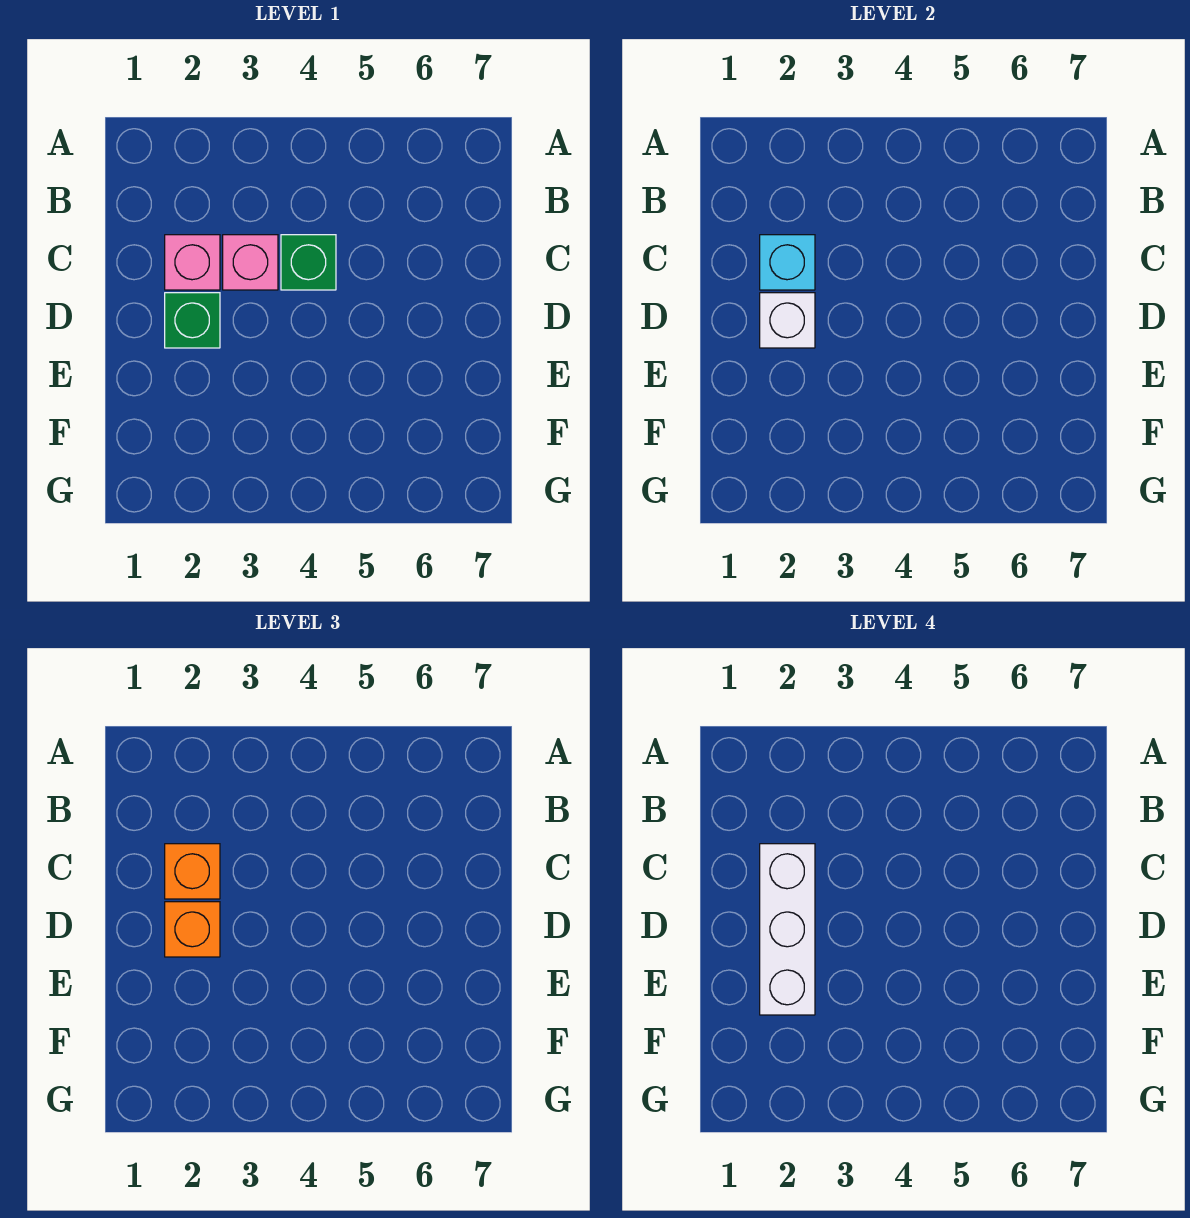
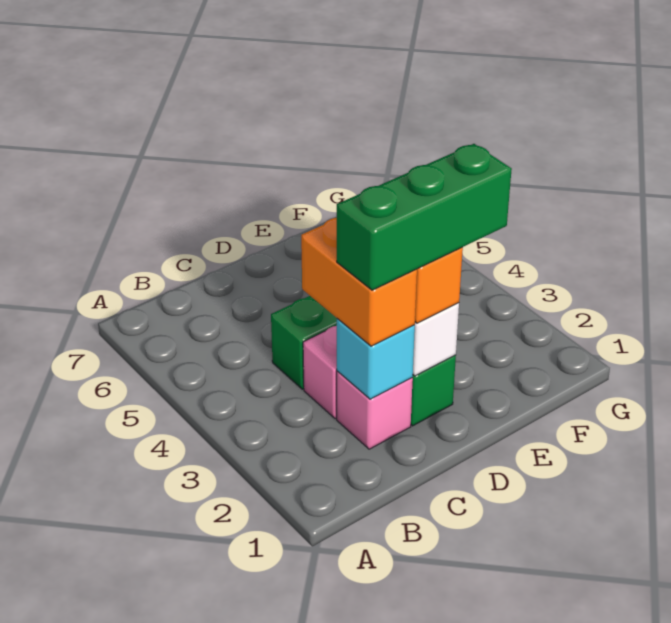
orange 1x1 brick [165,844,220,899] -> orange 1x2 brick [301,218,417,346]
white 1x3 brick [760,844,815,1015] -> green 1x3 brick [337,144,512,290]

